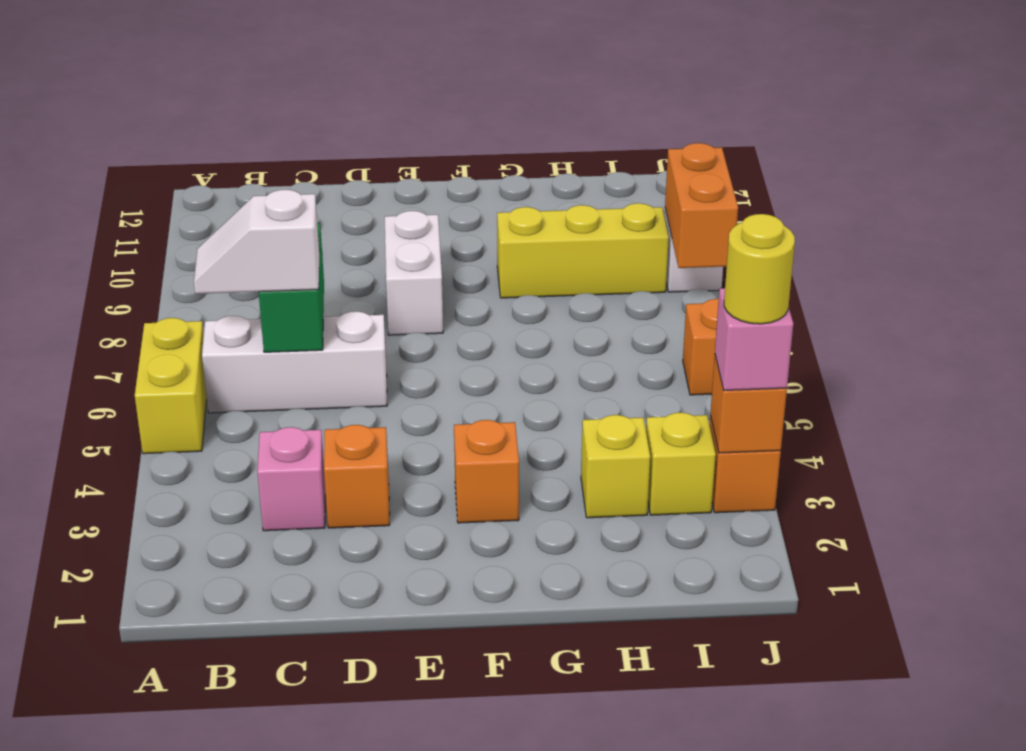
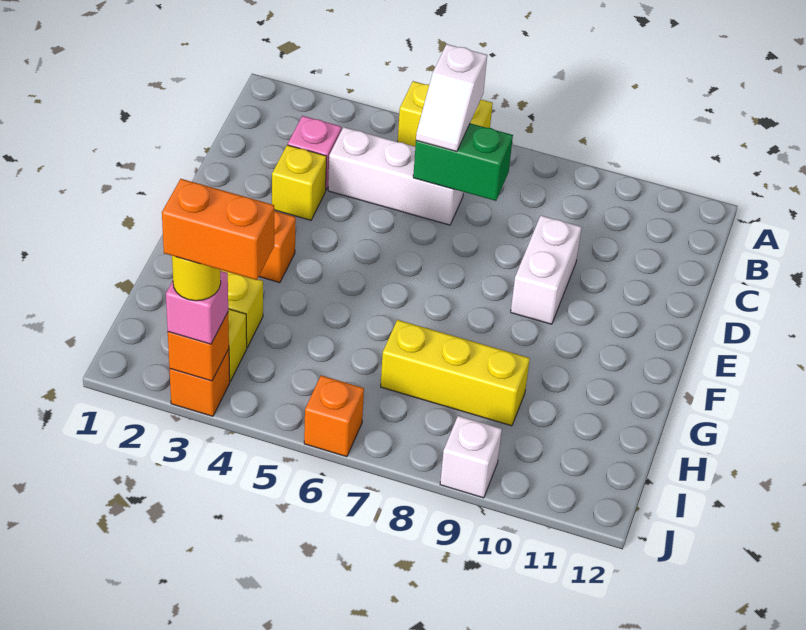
white 1x3 brick [202,311,387,413] -> white 1x3 brick turned to [328,127,463,225]
white 1x2 slope [194,190,319,294] -> white 1x2 slope turned to [416,44,487,152]
orange 1x1 brick [324,425,390,528] -> yellow 1x1 brick [272,145,327,220]
white 1x2 brick [385,211,443,335] -> white 1x2 brick turned to [511,216,582,324]
yellow 1x3 brick [497,203,669,298] -> yellow 1x3 brick turned to [381,320,530,426]
orange 1x2 brick [665,143,738,268] -> orange 1x2 brick moved to [162,179,274,280]

